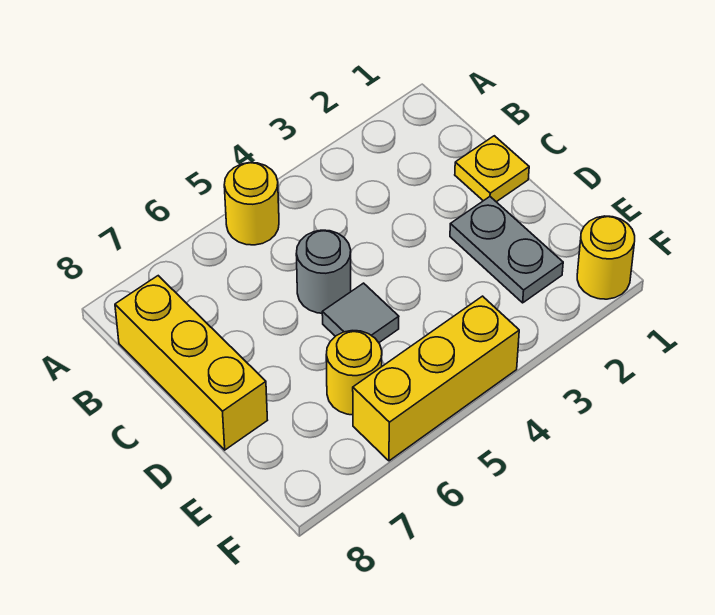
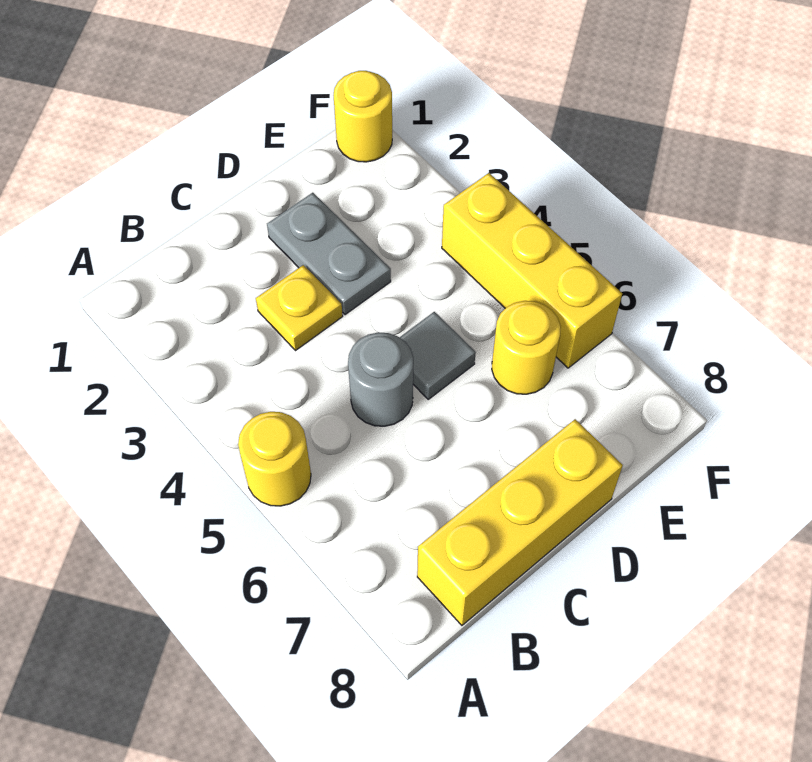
yellow 1x1 plate [455,136,529,202] -> yellow 1x1 plate moved to [256,265,343,351]
grey 1x2 plate [450,197,563,303] -> grey 1x2 plate turned to [267,193,391,315]

